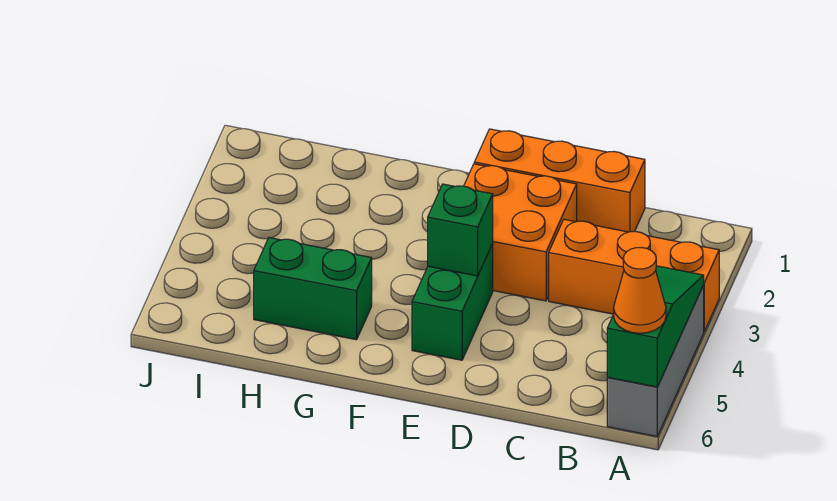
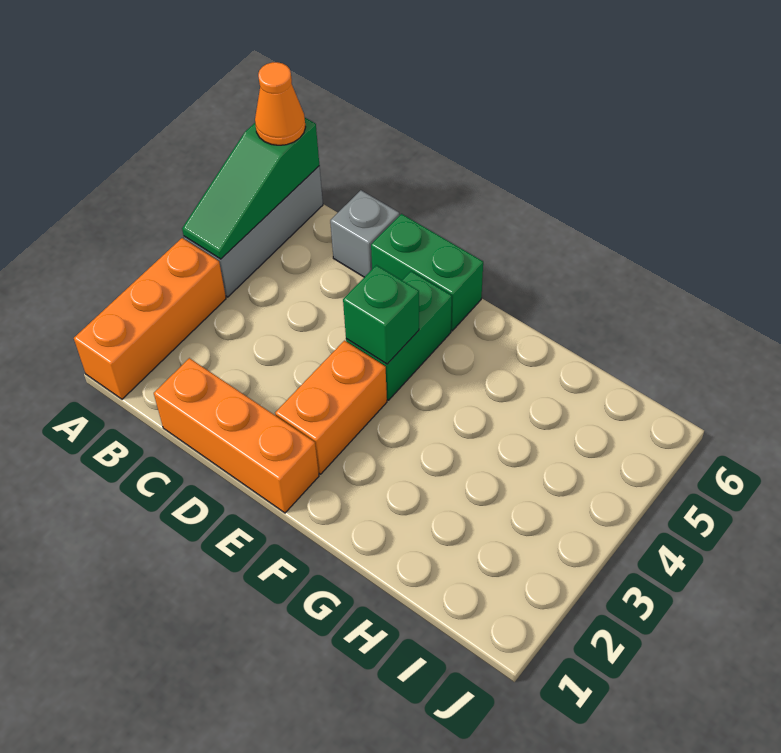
orange 1x3 brick [549,219,719,331] -> orange 1x3 brick turned to [74,238,226,399]
none -> grey 1x1 brick [330,190,400,277]
orange 2x2 brick [464,164,577,301] -> orange 1x2 brick [275,341,387,474]
green 1x2 brick [254,238,372,340] -> green 1x2 brick moved to [371,214,483,331]

